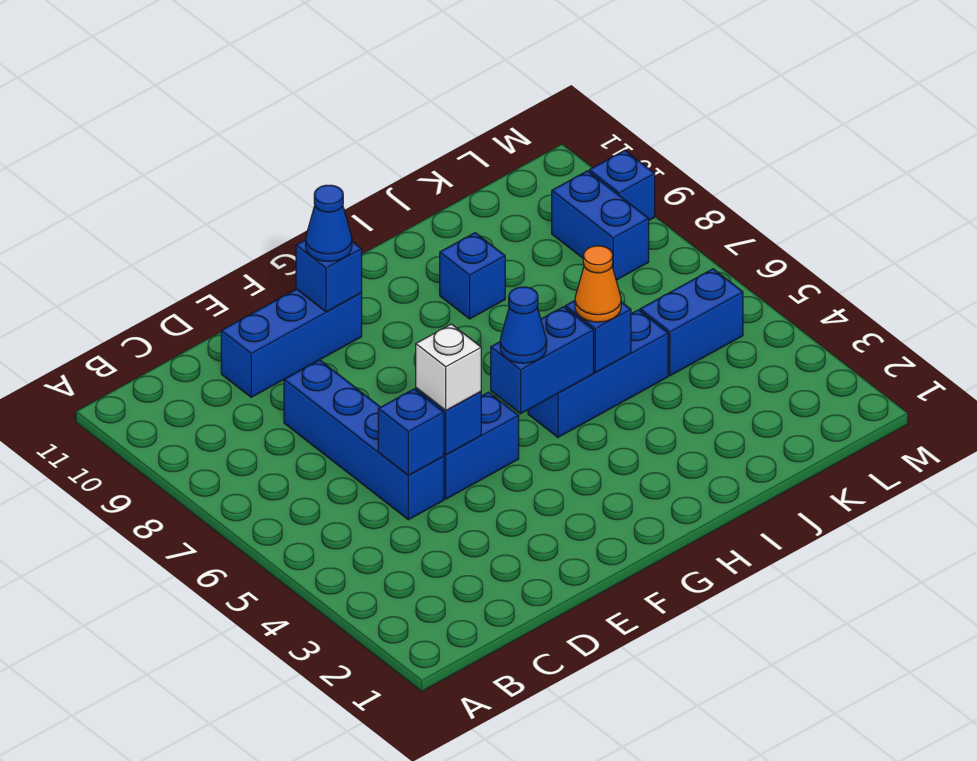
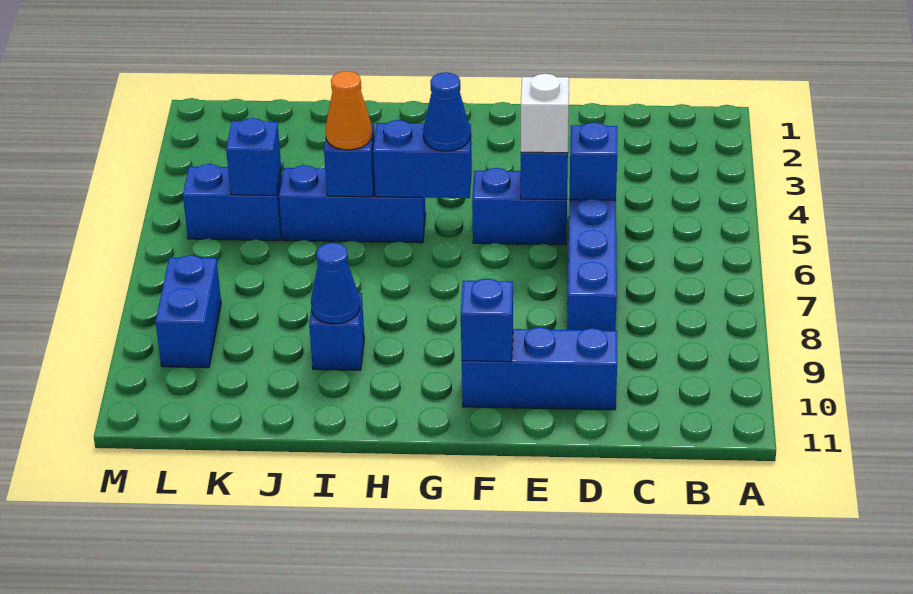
blue 1x1 cone [306,185,352,262] -> blue 1x1 cone moved to [311,243,360,324]
blue 1x1 brick [589,150,655,220] -> blue 1x1 brick moved to [226,118,281,195]

